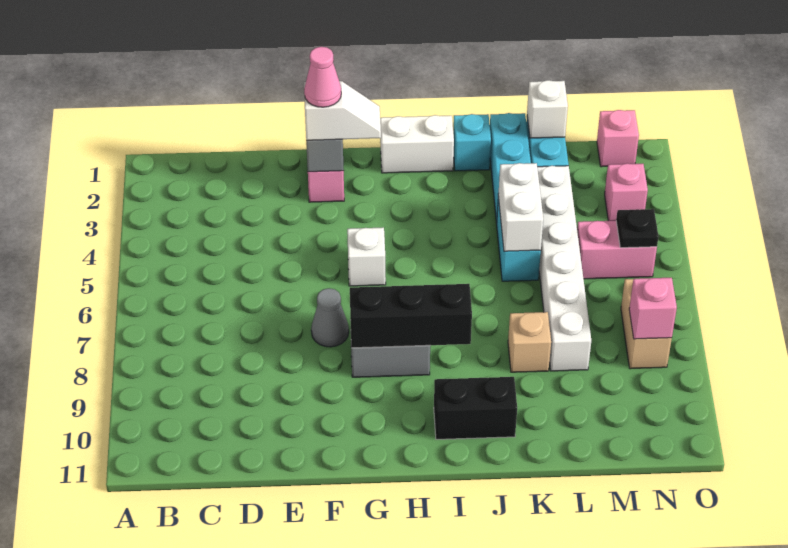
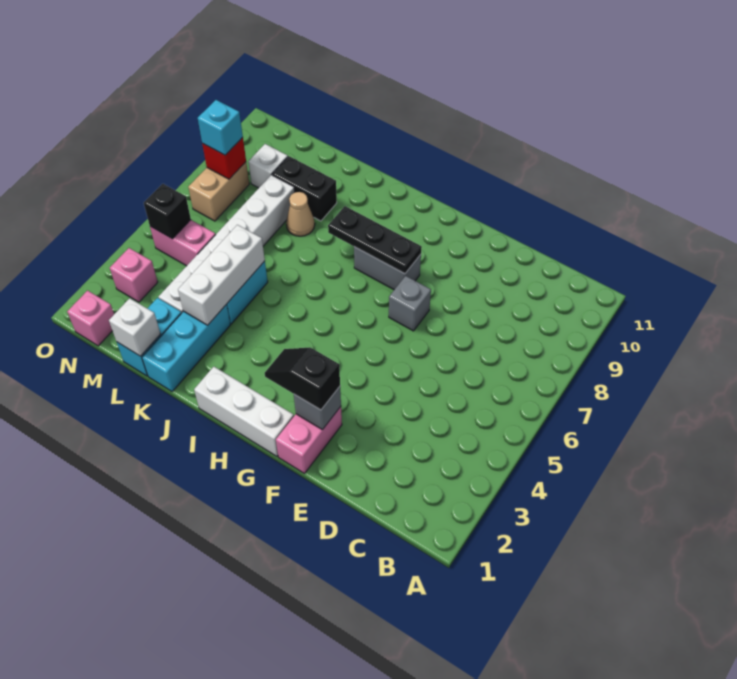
white 1x2 slope [304,81,381,140] -> black 1x2 slope [265,347,340,410]
pink 1x1 cone [304,47,341,107] -> none
grey 1x1 cone [311,288,349,347] -> grey 1x1 brick [389,276,431,331]
white 1x1 brick [347,228,386,286] -> white 1x1 brick moved to [248,144,288,188]
black 1x3 brick [350,284,472,348] -> black 1x3 plate [328,206,422,274]
white 1x2 brick [380,115,454,173] -> white 1x3 brick [194,367,294,456]
black 1x2 brick [434,377,517,439] -> black 1x2 brick moved to [272,156,337,221]
cyan 1x1 brick [453,114,491,171] -> cyan 1x1 brick moved to [198,100,243,155]
white 1x2 brick [498,163,543,251] -> white 1x3 brick [178,225,265,325]
tan 1x1 brick [508,312,551,372] -> tan 1x1 cone [286,192,315,236]
black 1x1 plate [616,209,658,248] -> black 1x1 brick [144,184,191,239]
pink 1x1 brick [629,278,677,339] -> red 1x1 brick [202,137,246,179]

